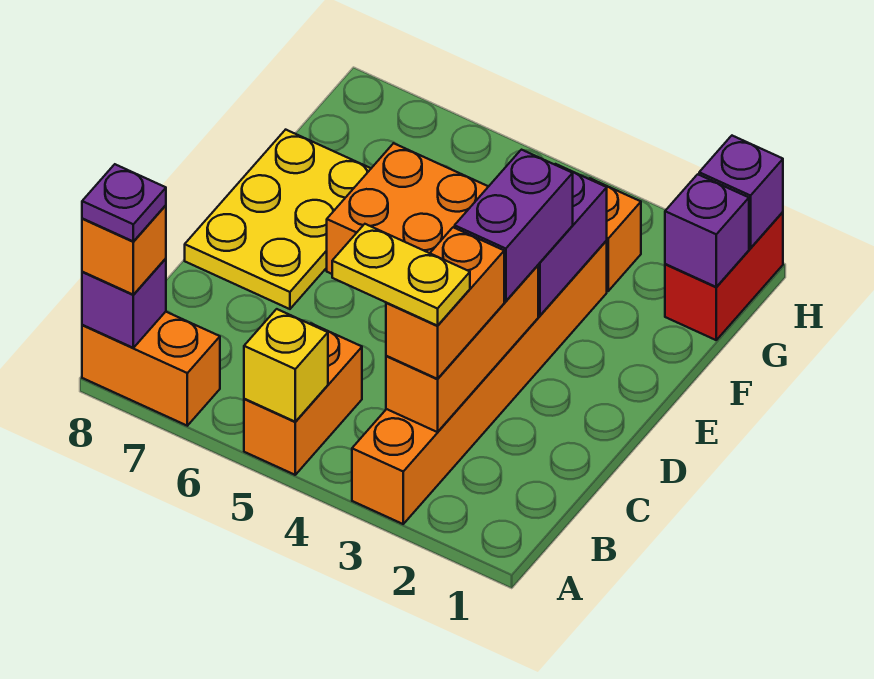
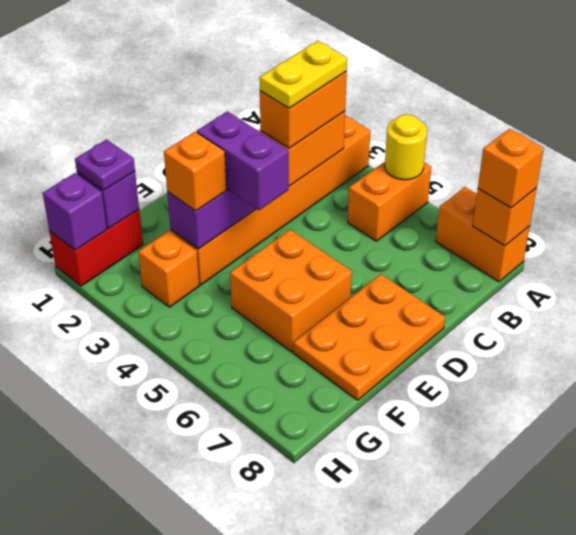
yellow 1x1 brick [244,309,328,422] -> yellow 1x1 round brick [385,115,427,180]
purple 1x1 brick [82,259,166,348] -> orange 1x1 brick [473,188,537,246]
purple 1x1 plate [82,164,166,241] -> purple 1x1 plate moved to [75,140,135,191]
yellow 1x2 plate [332,224,470,326] -> yellow 1x2 plate turned to [259,41,347,108]
purple 1x2 brick [455,150,573,301] -> purple 1x2 brick turned to [197,111,289,210]
yellow 2x3 plate [185,130,371,309] -> orange 2x3 plate [293,274,445,400]
none -> orange 1x1 brick [164,132,226,211]

